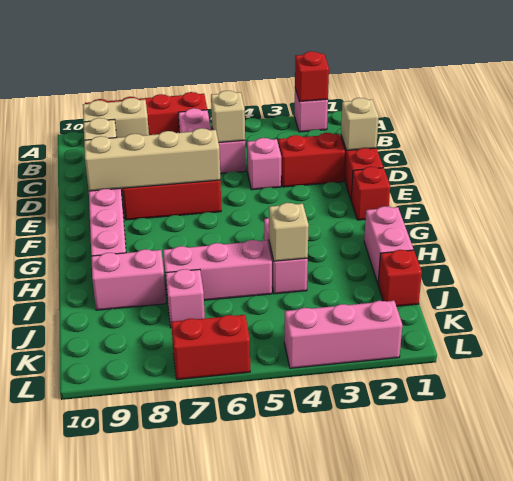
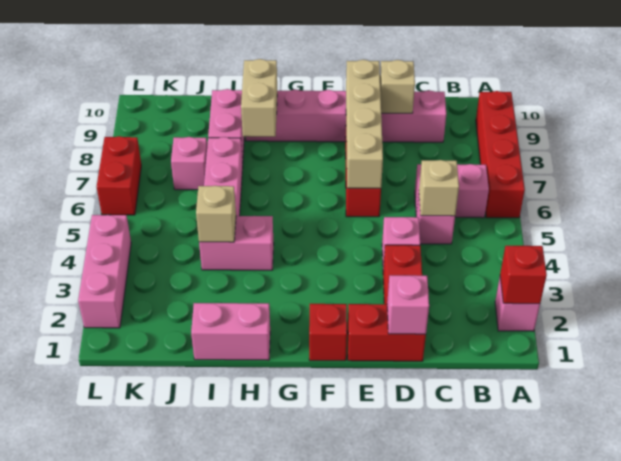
tan 1x2 brick [83,98,149,138] -> tan 1x2 brick moved to [241,59,277,137]
tan 1x1 brick [341,98,379,151] -> pink 1x1 brick [387,275,429,334]
red 1x1 brick [378,250,422,306] -> none

